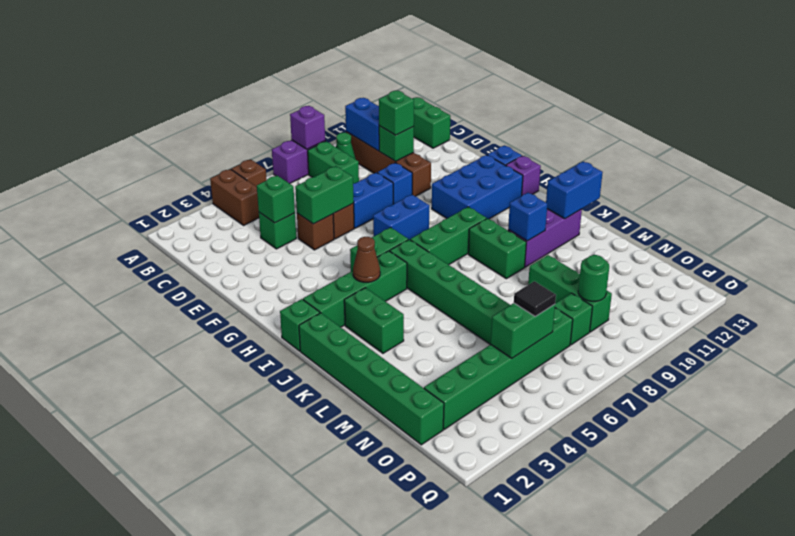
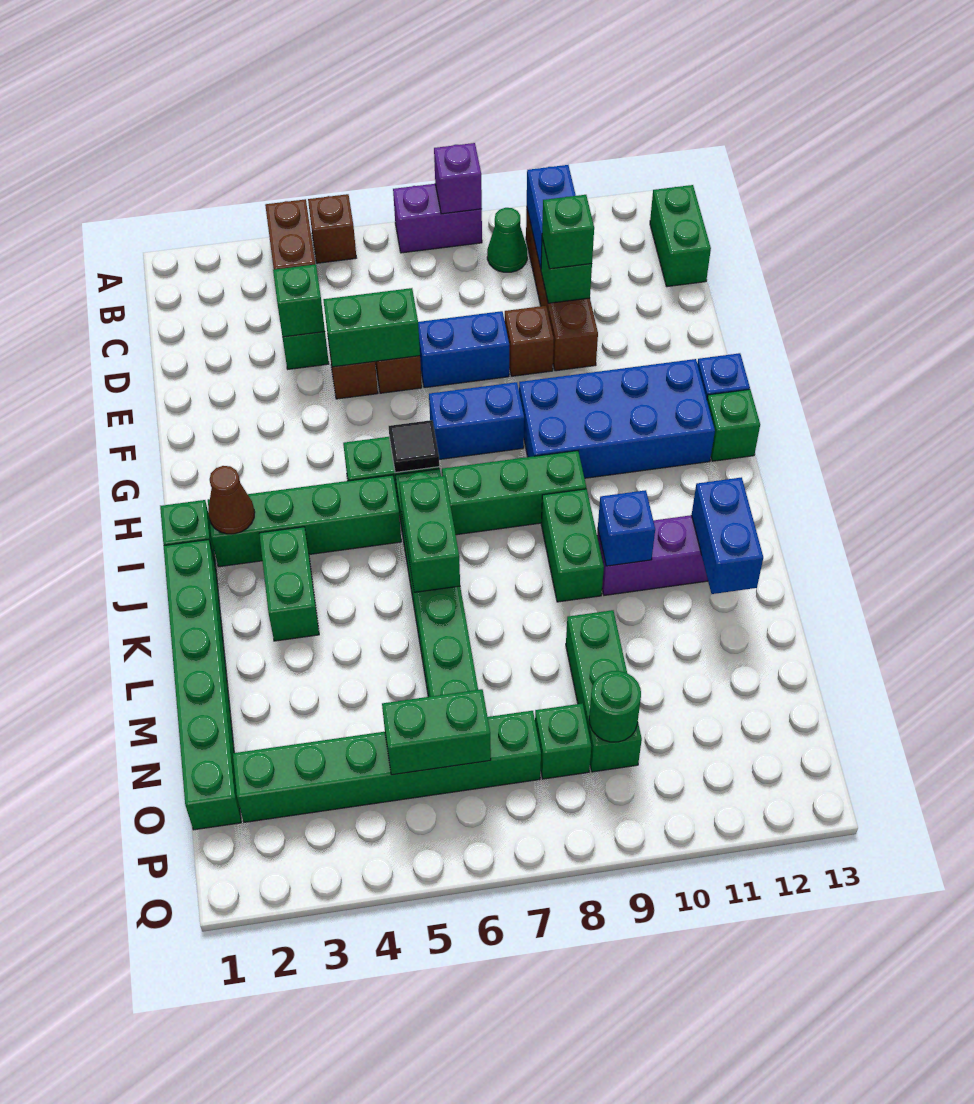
green 1x2 brick [308,141,359,184] -> green 1x2 brick moved to [399,476,460,592]
blue 1x1 brick [377,163,412,204] -> brown 1x1 brick [505,306,554,376]
blue 2x3 brick [432,155,523,219] -> blue 2x4 brick [519,359,715,478]
purple 1x1 brick [506,156,541,195] -> green 1x1 brick [707,389,760,461]
brown 1x1 cone [353,237,380,282] -> brown 1x1 cone moved to [208,466,255,534]
blue 1x2 brick [546,161,603,219] -> blue 1x2 brick turned to [692,477,763,594]
black 1x1 tile [514,281,556,316] -> black 1x1 tile moved to [389,420,439,473]

